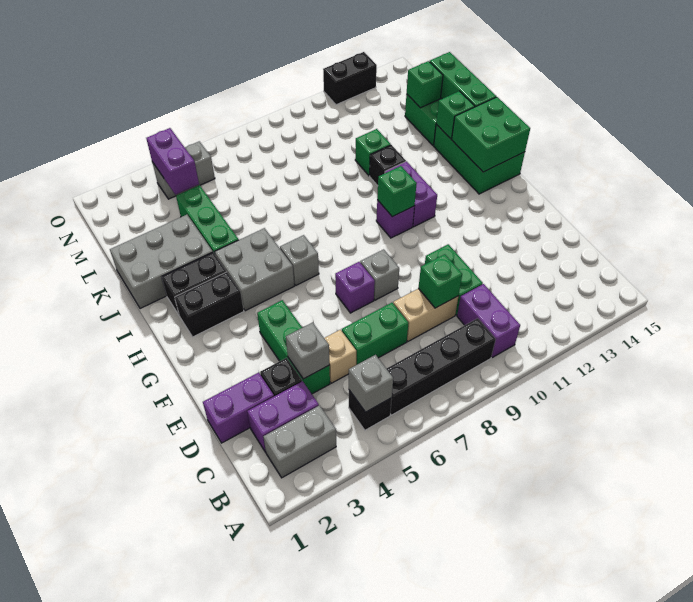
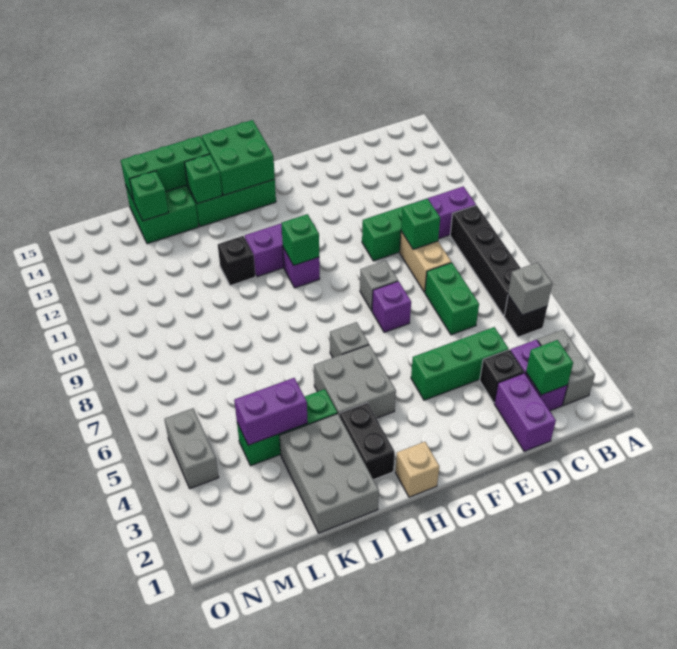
grey 1x1 brick [286,323,329,379] -> none
tan 1x1 brick [324,330,356,383] -> tan 1x1 brick moved to [396,442,439,497]
black 1x2 brick [175,272,244,337] -> none
green 1x1 brick [355,129,391,176] -> green 1x1 brick moved to [526,340,573,395]
purple 1x2 brick [146,128,199,194] -> purple 1x2 brick moved to [234,378,308,445]
black 1x2 brick [323,52,377,105] -> none

